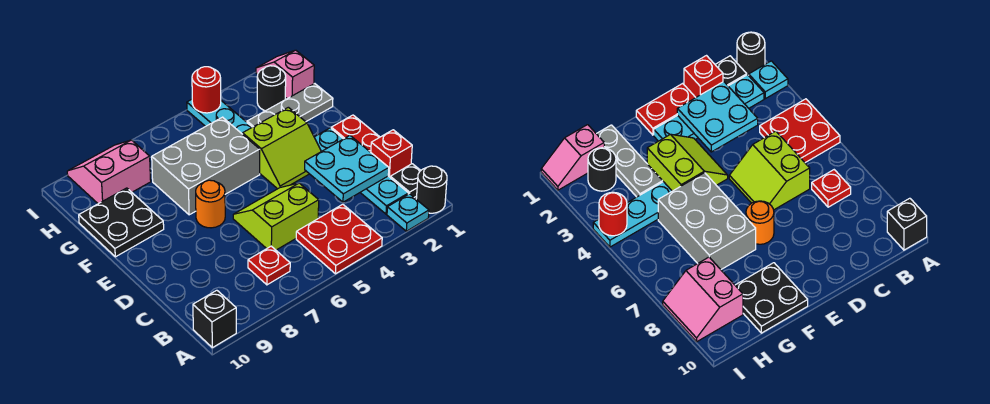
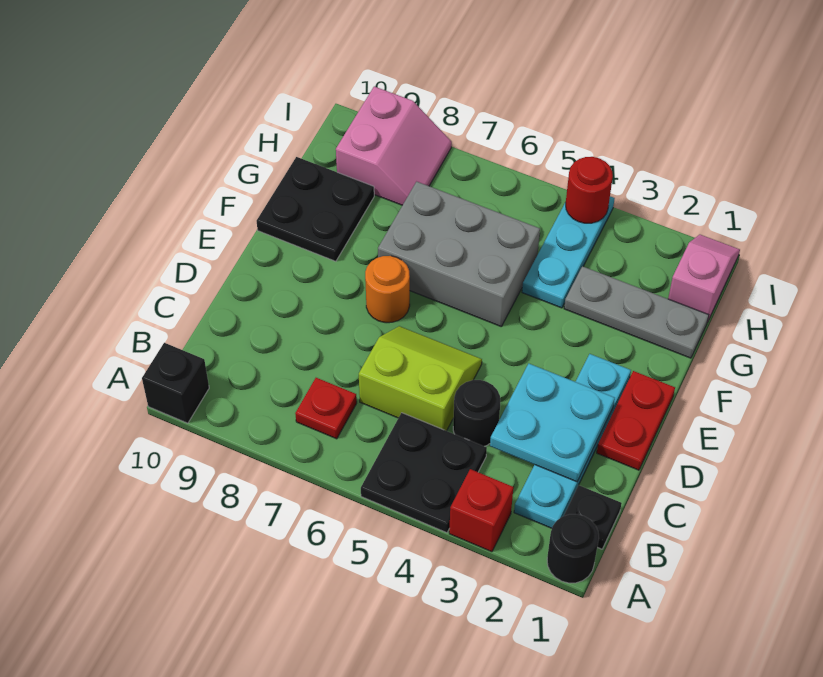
cyan 1x1 plate [387,194,429,231] -> none
red 2x2 plate [296,204,382,274] -> black 2x2 plate [361,413,487,533]
red 1x1 brick [371,130,412,177] -> red 1x1 brick moved to [449,469,513,552]
lime 2x2 slope [243,107,321,189] -> none
black 1x1 round brick [257,66,286,111] -> black 1x1 round brick moved to [453,380,500,446]
pink 2x2 slope [67,140,151,204] -> pink 2x2 slope turned to [336,86,452,205]

